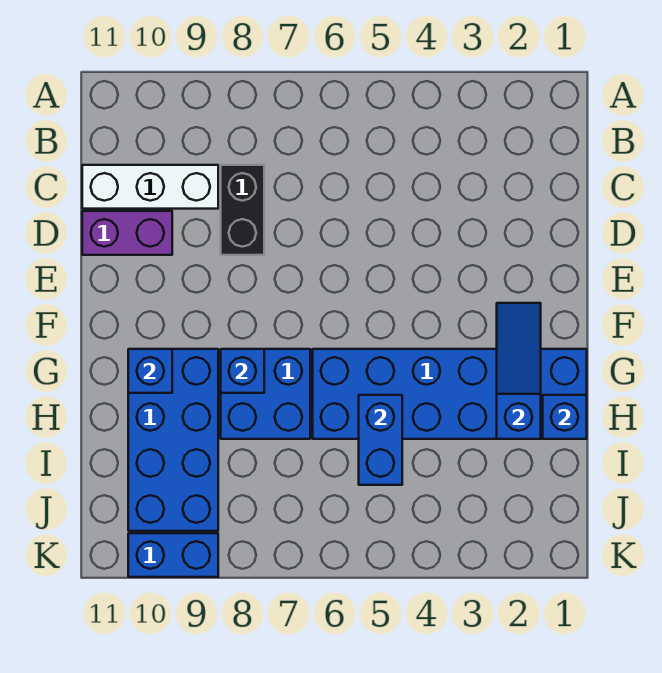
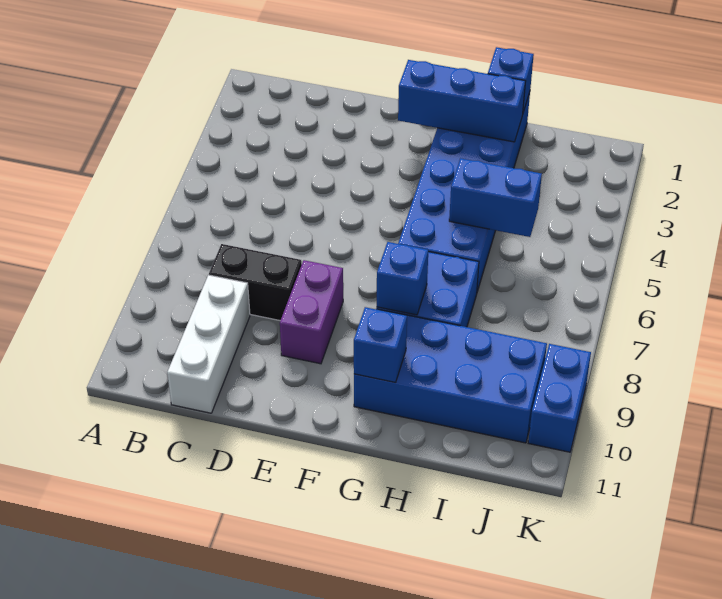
purple 1x2 brick [82,211,172,255] -> purple 1x2 brick moved to [280,260,343,364]
blue 1x3 slope [497,303,541,439] -> blue 1x3 brick [398,60,526,142]

